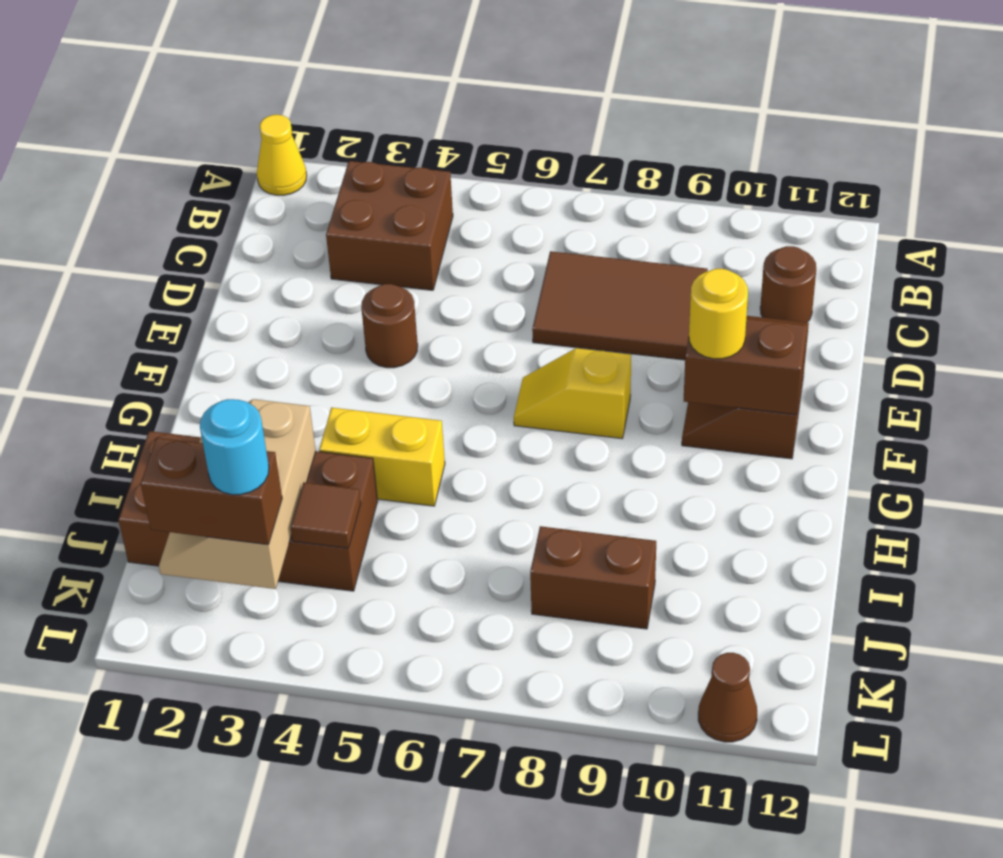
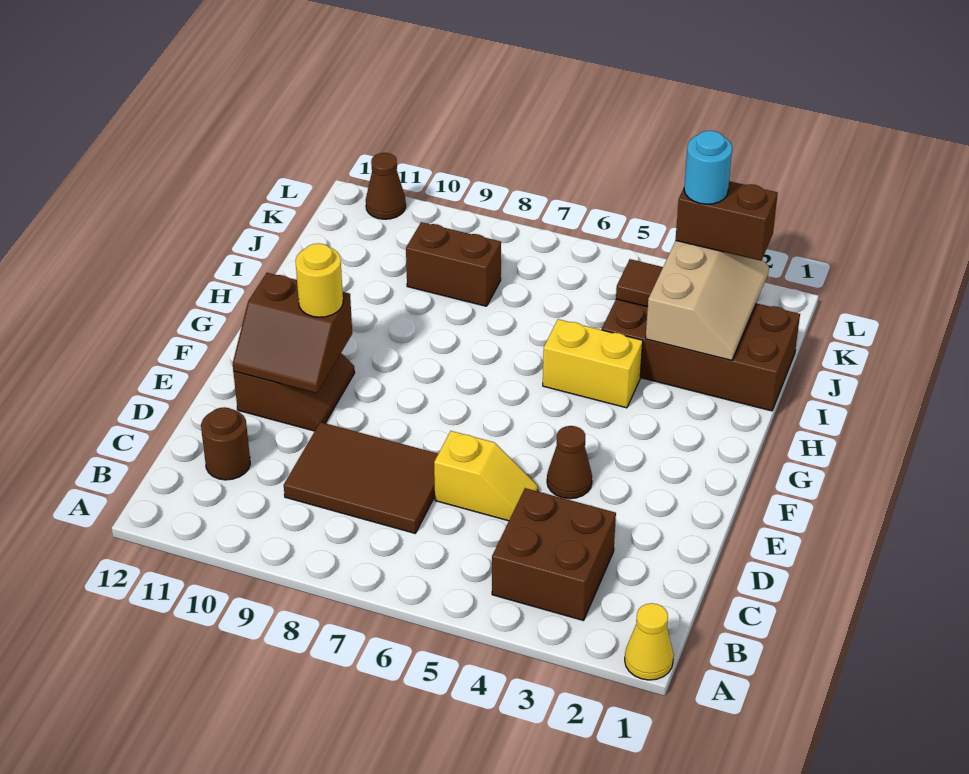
brown 1x1 round brick [361,284,418,368] -> brown 1x1 cone [547,426,592,499]
yellow 1x2 slope [514,348,631,439] -> yellow 1x2 slope moved to [434,431,538,521]

